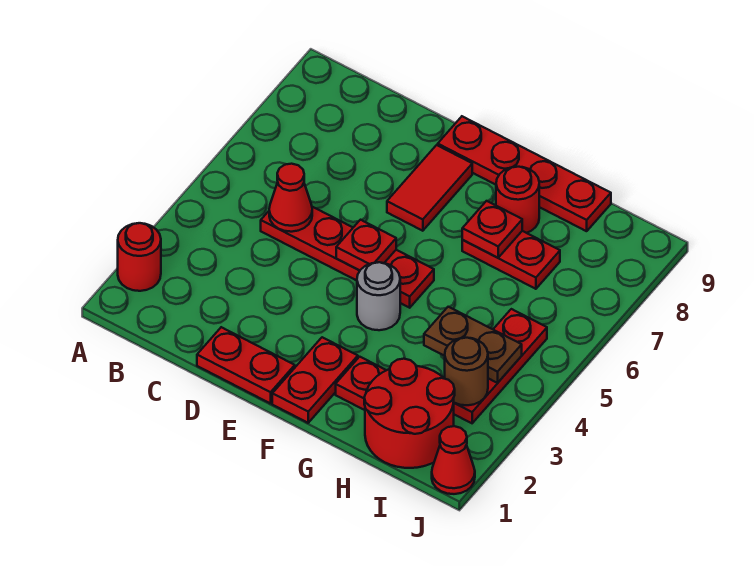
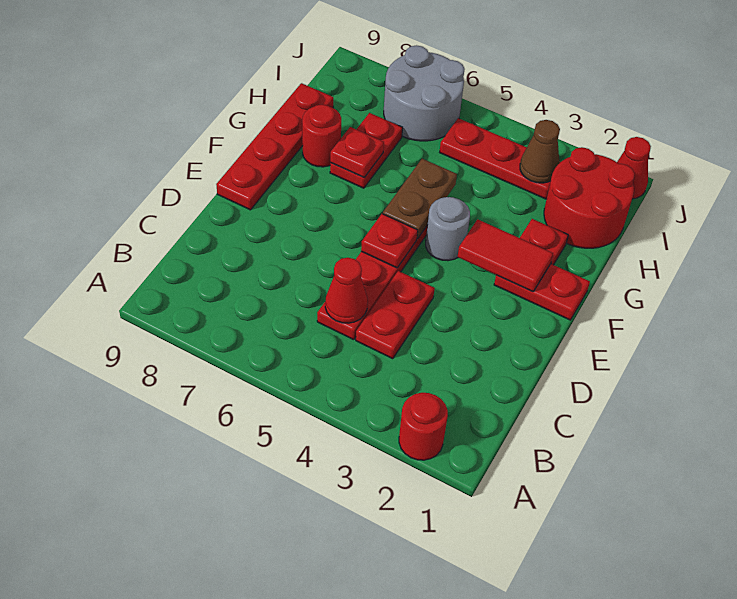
red 1x2 plate [197,327,295,404] -> red 1x2 plate moved to [356,271,435,359]
red 1x2 tile [387,145,472,231] -> red 1x2 tile moved to [458,219,553,291]
brown 1x2 plate [424,307,522,383] -> brown 1x2 plate moved to [383,159,457,239]
brown 1x1 round brick [445,338,488,405] -> brown 1x1 cone [520,120,560,183]
none -> grey 2x2 round brick [384,45,464,141]

